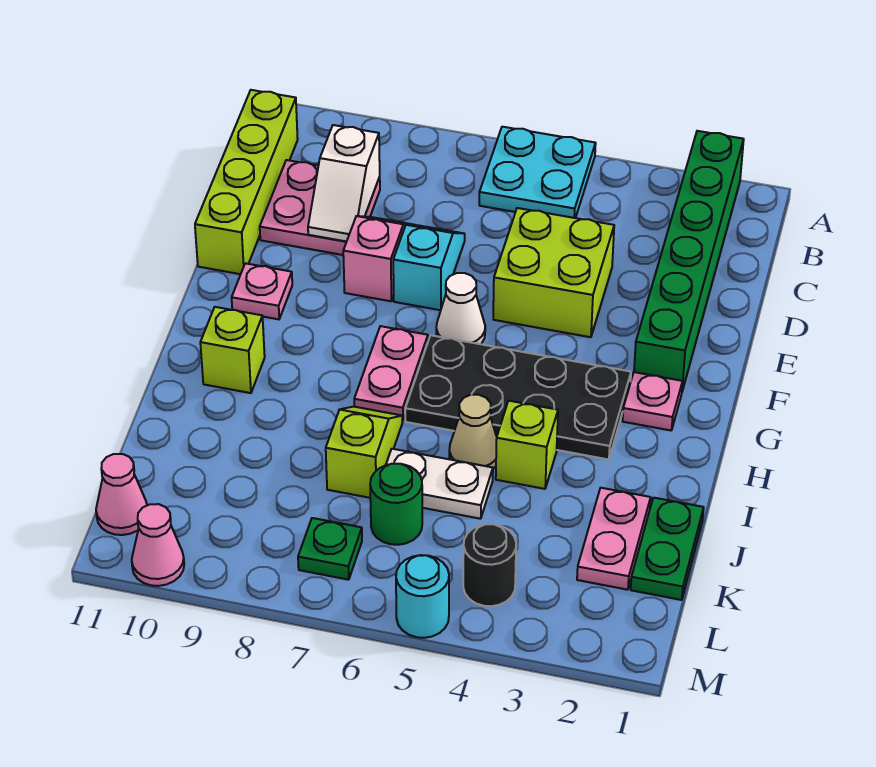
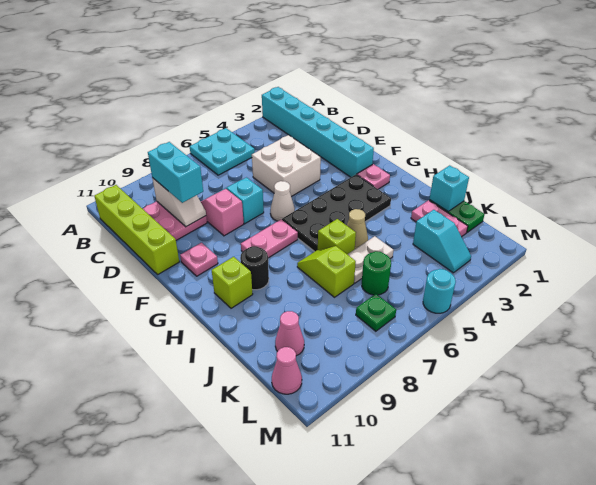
green 1x6 brick [634,131,744,391] -> cyan 1x6 brick [262,87,374,177]
none -> cyan 1x2 brick [148,142,203,203]
lime 2x2 brick [493,208,614,337] -> white 2x2 brick [252,135,321,197]
pink 1x2 plate [354,326,428,421] -> pink 1x2 plate turned to [241,220,298,258]
lime 1x1 brick [496,401,558,489] -> lime 1x1 brick moved to [318,219,356,254]
none -> cyan 1x1 brick [430,165,469,211]
none -> cyan 1x2 slope [413,210,471,273]
black 1x1 round brick [463,524,516,606] -> black 1x1 round brick moved to [240,246,269,290]
pink 1x1 cone [132,504,184,586] -> pink 1x1 cone moved to [275,311,304,356]

